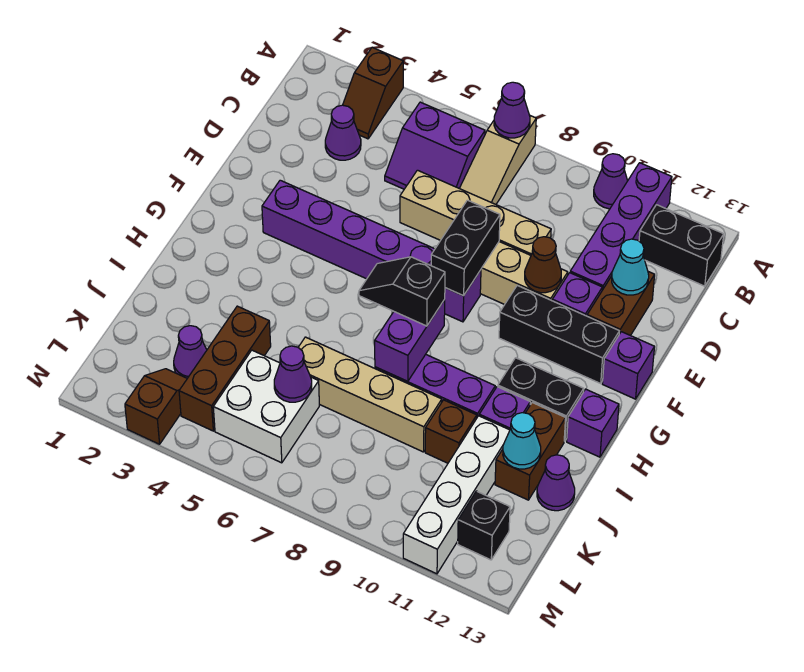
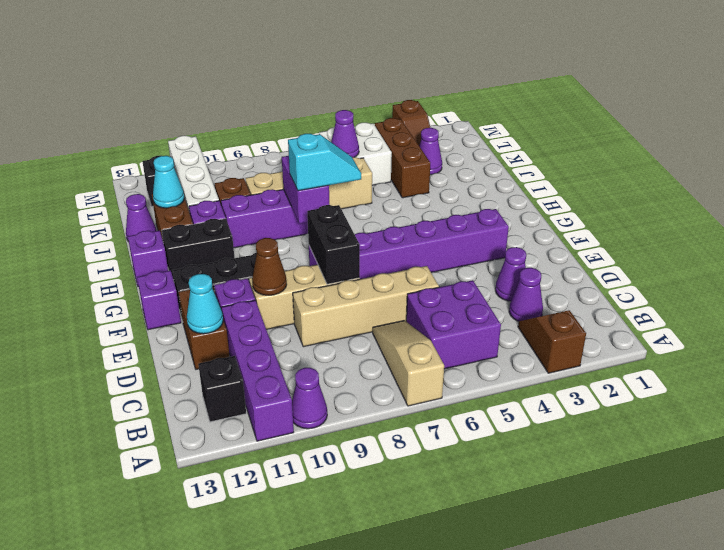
purple 1x1 cone [494,82,530,138] -> purple 1x1 cone moved to [495,247,526,301]
purple 2x2 slope [385,102,485,189] -> purple 2x2 brick [406,280,501,369]
black 1x2 brick [639,205,724,286] -> black 1x1 brick [198,356,246,422]
black 1x2 slope [359,257,445,326] -> cyan 1x2 slope [288,134,361,191]

